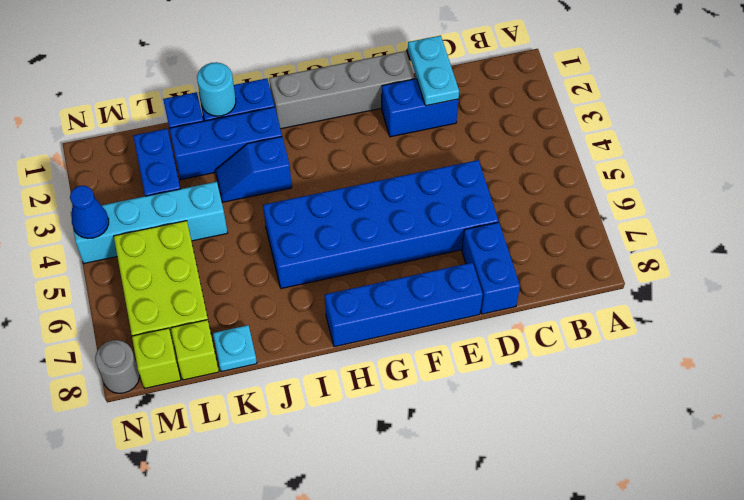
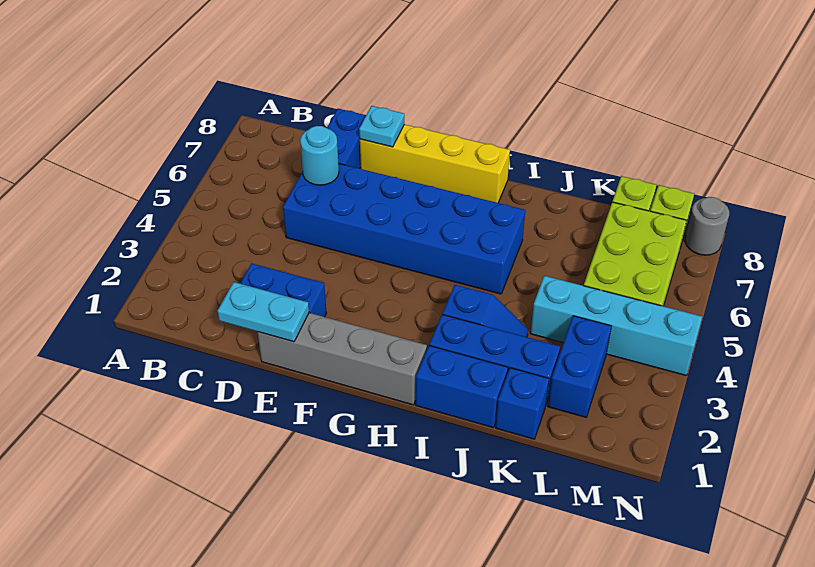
cyan 1x2 plate [408,36,459,106] -> cyan 1x2 plate turned to [217,282,309,342]
blue 1x4 brick [325,263,483,347] -> yellow 1x4 brick [360,124,510,203]
cyan 1x1 round brick [197,62,236,116] -> cyan 1x1 round brick moved to [300,126,339,185]
cyan 1x1 plate [213,325,257,372] -> cyan 1x1 plate moved to [359,106,404,147]
blue 1x1 cone [70,186,109,238] -> none

